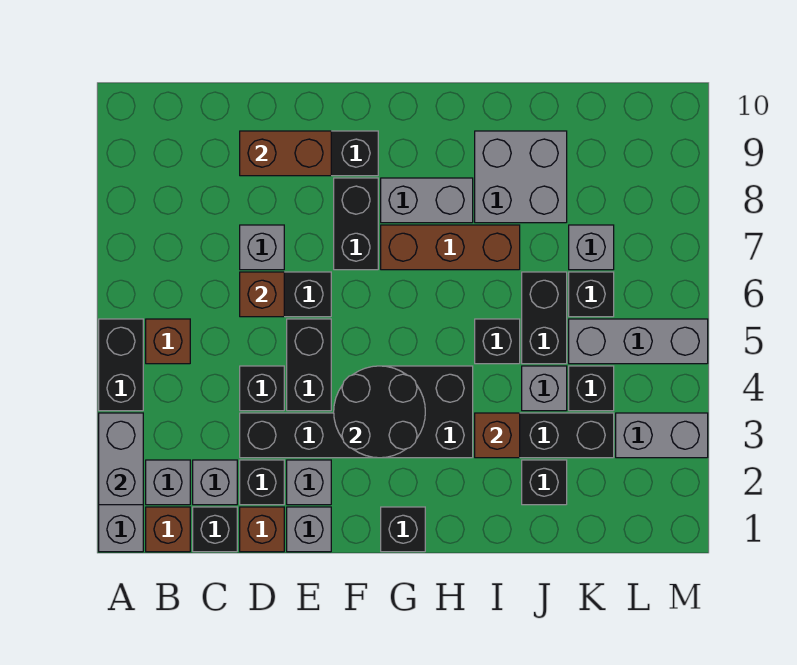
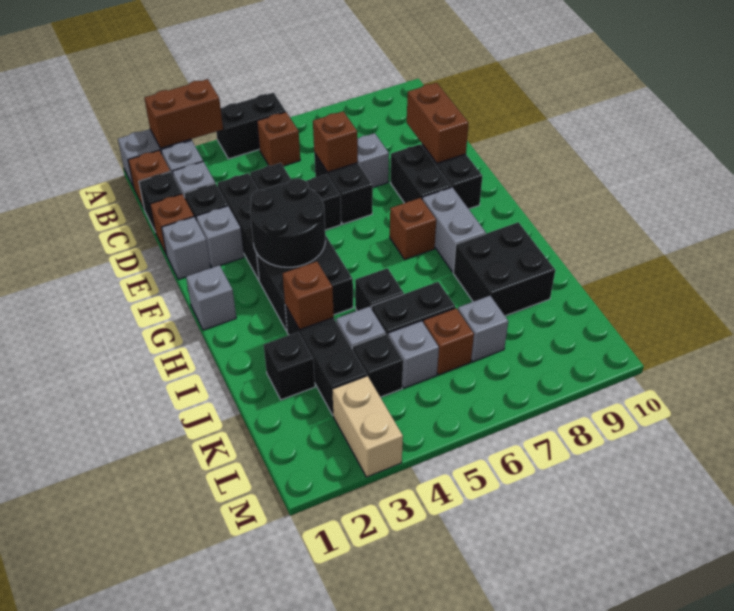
grey 1x2 brick [99,413,143,505] -> brown 1x2 brick [144,79,223,148]
black 1x2 brick [334,178,378,270] -> black 1x2 brick turned to [390,144,452,203]
black 1x1 brick [381,507,425,552] -> grey 1x1 brick [186,265,236,330]
brown 1x3 brick [381,225,520,270] -> brown 1x1 brick [390,198,436,260]
grey 2x2 brick [475,131,567,223] -> black 2x2 brick [453,222,555,316]
grey 1x3 brick [569,319,708,364] -> grey 1x1 brick [388,321,439,388]
black 1x1 brick [569,272,614,317] -> brown 1x1 brick [423,308,474,375]
grey 1x2 brick [616,413,708,458] -> tan 1x2 brick [332,376,403,477]

